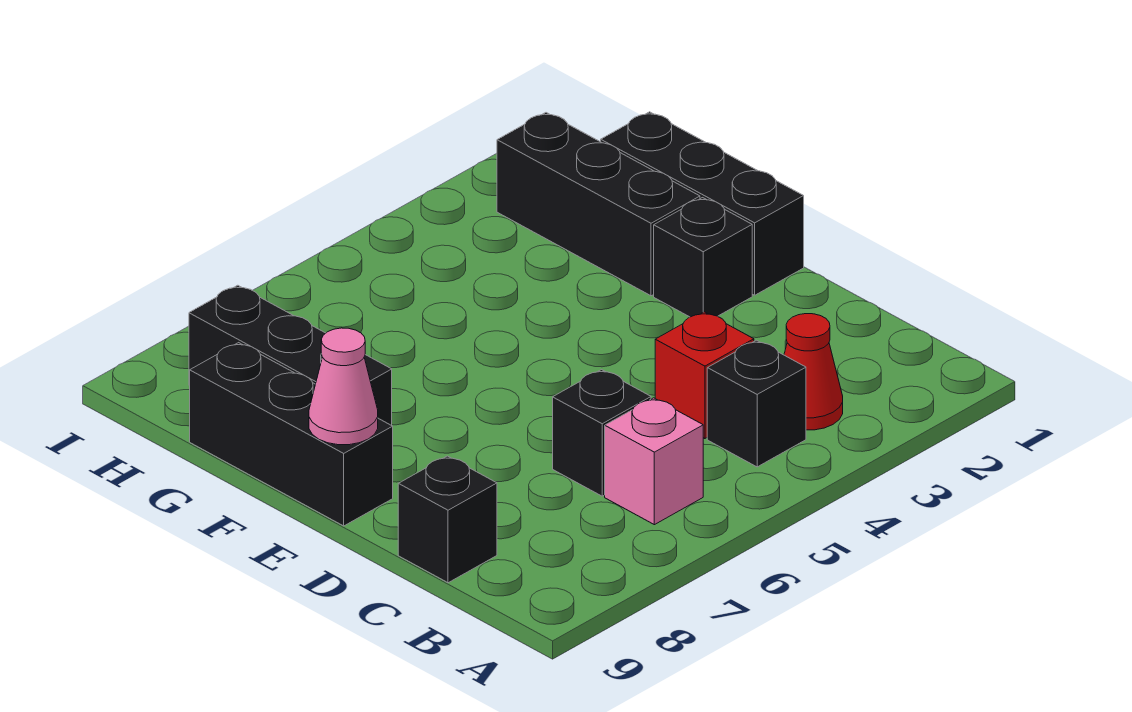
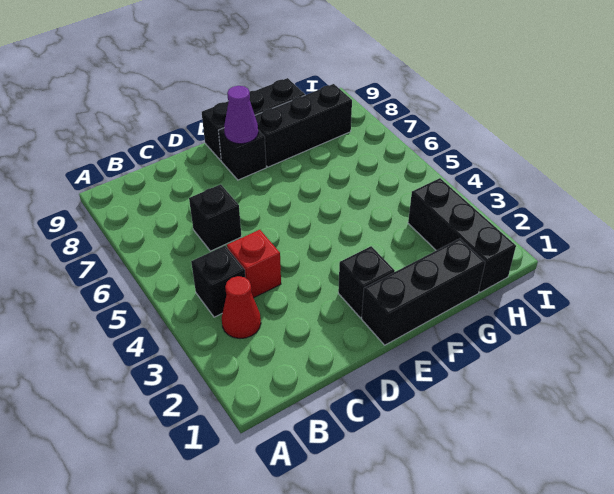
pink 1x1 brick [605,398,703,525] -> none
black 1x1 brick [398,456,497,583] -> black 1x1 brick moved to [218,128,266,180]
none -> purple 1x1 cone [224,86,258,144]
pink 1x1 cone [309,328,378,445] -> none
black 1x3 brick [497,113,700,296] -> black 1x3 brick turned to [408,178,516,292]

